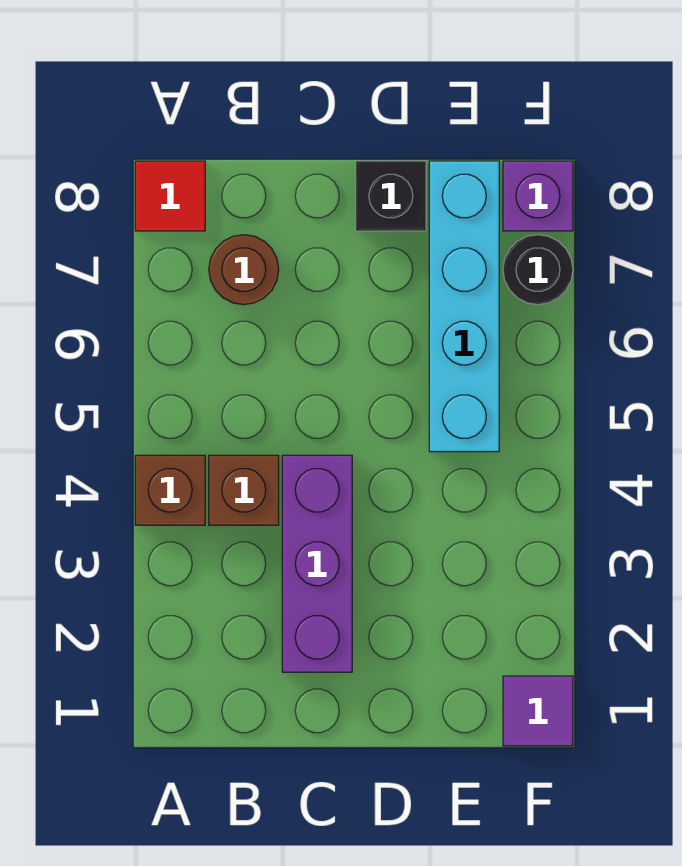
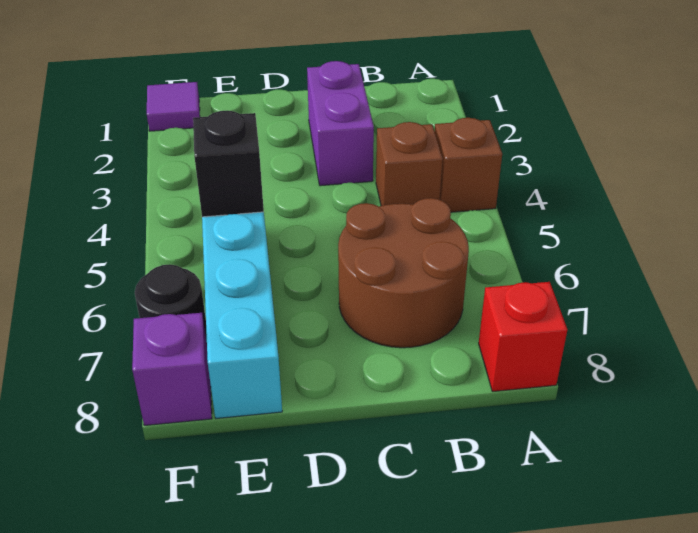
red 1x1 tile [135,161,205,231] -> red 1x1 brick [479,282,567,392]
brown 1x1 round brick [209,235,279,305] -> brown 2x2 round brick [338,198,469,348]
purple 1x3 brick [282,455,352,672] -> purple 1x2 brick [307,61,374,186]
black 1x1 brick [356,161,426,231] -> black 1x1 brick moved to [193,111,264,217]

